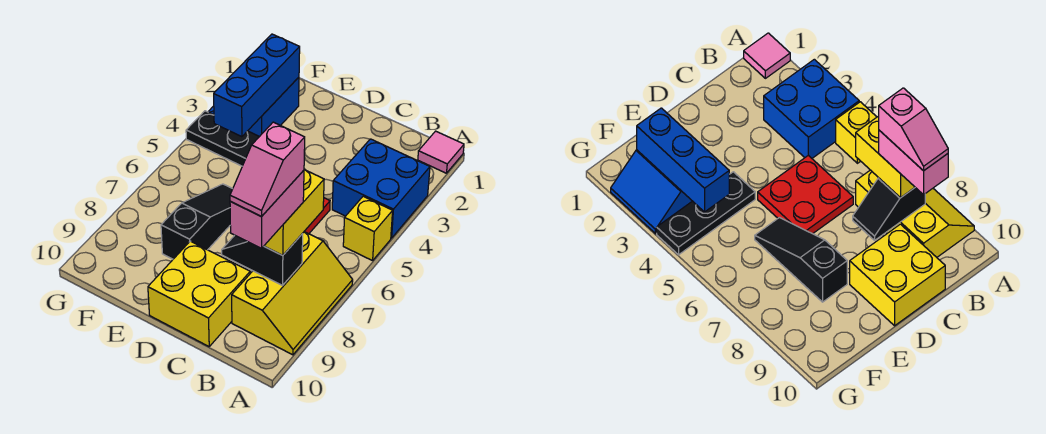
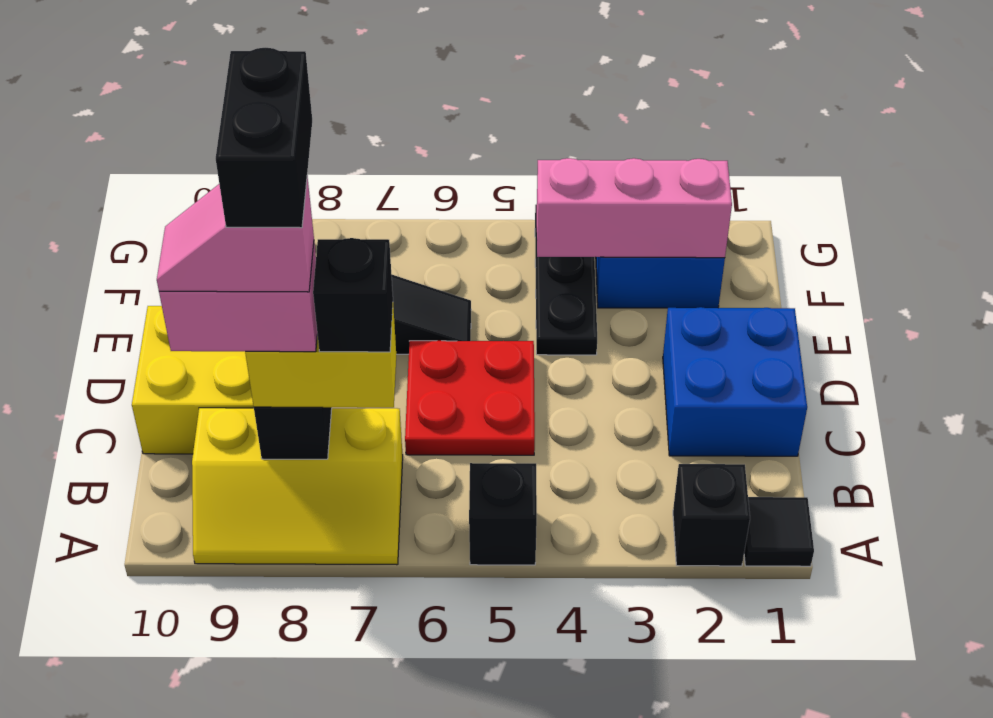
pink 1x1 tile [418,131,464,173] -> black 1x1 tile [744,497,814,566]
none -> black 1x1 brick [673,464,750,566]
blue 2x2 brick [332,139,430,238] -> blue 2x2 brick moved to [663,307,807,456]
yellow 1x1 brick [343,196,393,261] -> black 1x1 brick [469,463,537,565]
none -> black 1x1 brick [313,238,393,352]
none -> black 1x2 brick [216,48,312,228]
blue 1x3 brick [214,34,300,137] -> pink 1x3 brick [537,158,732,258]

